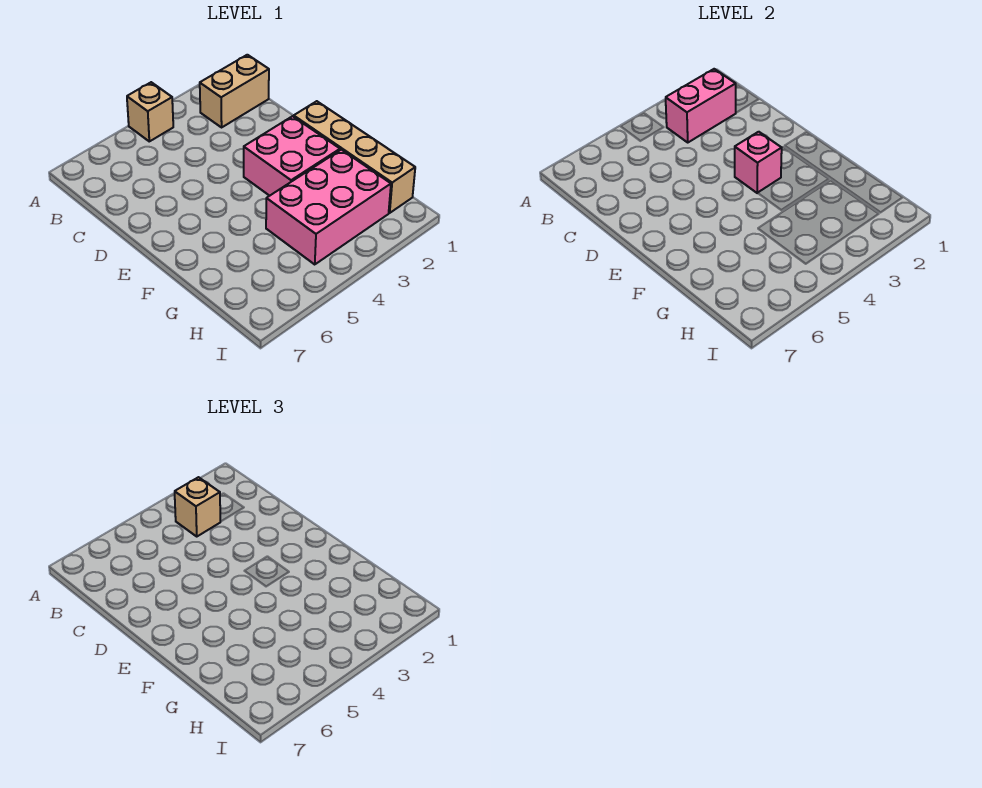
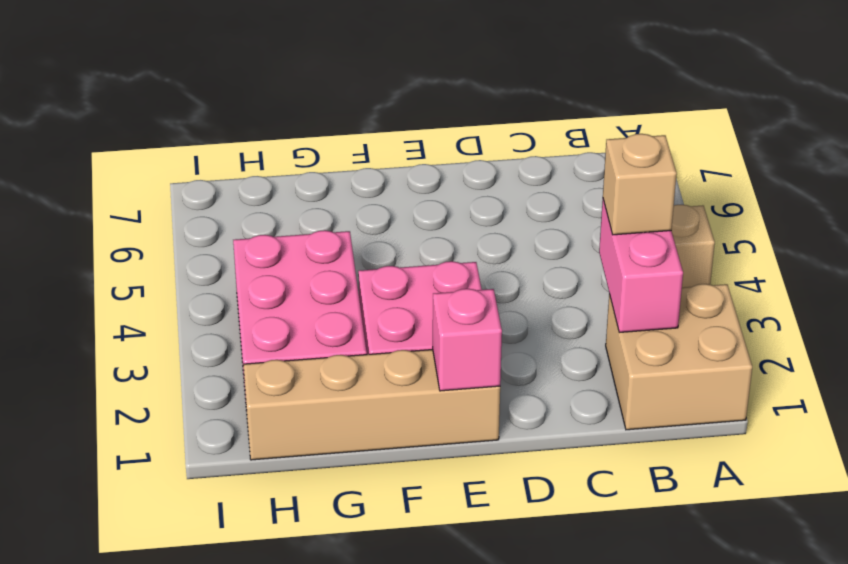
tan 1x2 brick [200,55,269,127] -> tan 2x2 brick [606,284,752,430]
pink 1x1 brick [735,132,782,193] -> pink 1x1 brick moved to [433,289,502,391]

